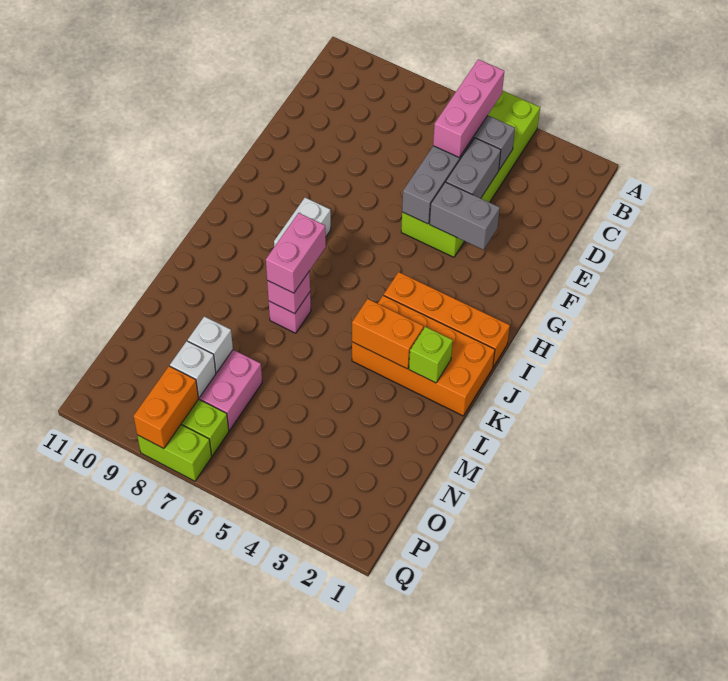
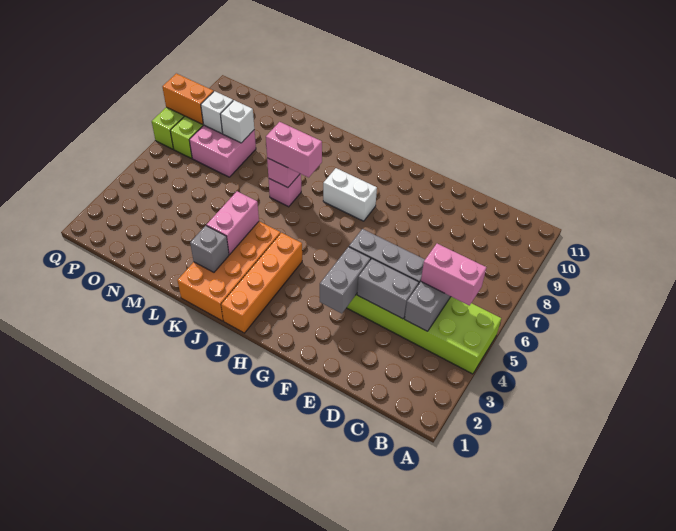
pink 1x3 brick [433,59,504,157] -> pink 1x2 brick [421,244,486,306]
lime 1x1 brick [409,327,453,383] -> grey 1x1 brick [190,226,229,272]
orange 1x2 brick [352,299,424,369] -> pink 1x2 brick [207,191,259,254]

